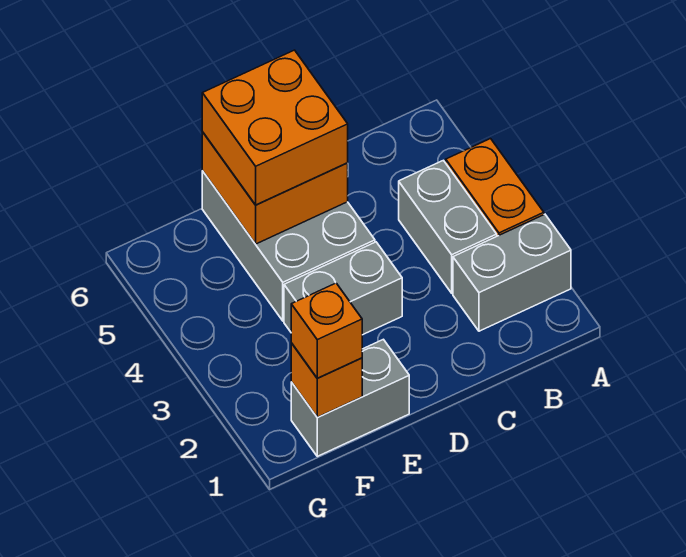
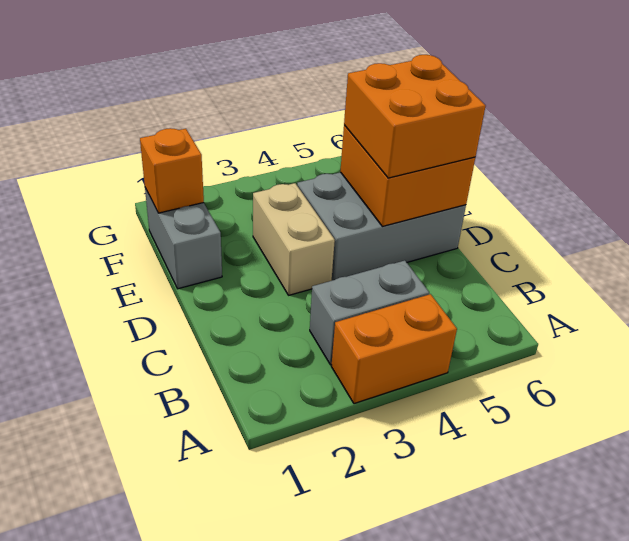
grey 1x2 brick [453,214,571,331] -> none
grey 1x2 brick [284,242,402,335] -> tan 1x2 brick [253,183,335,295]
orange 1x1 brick [291,283,362,378] -> none

